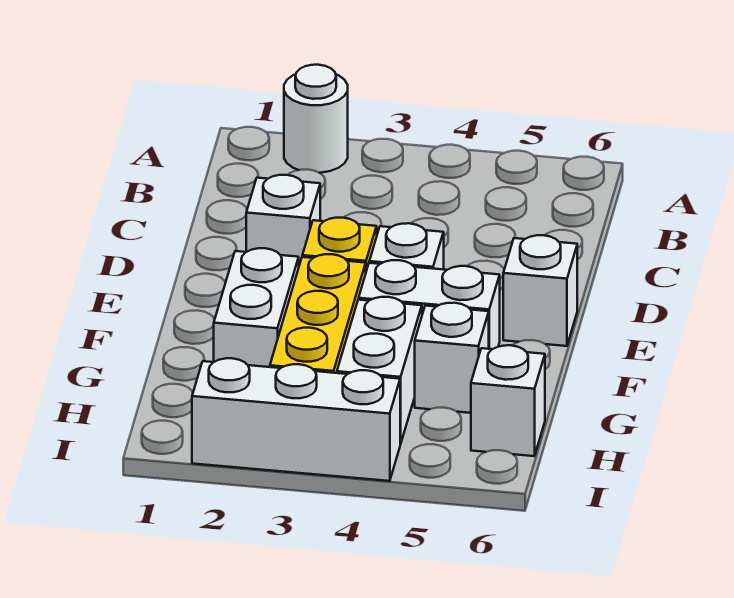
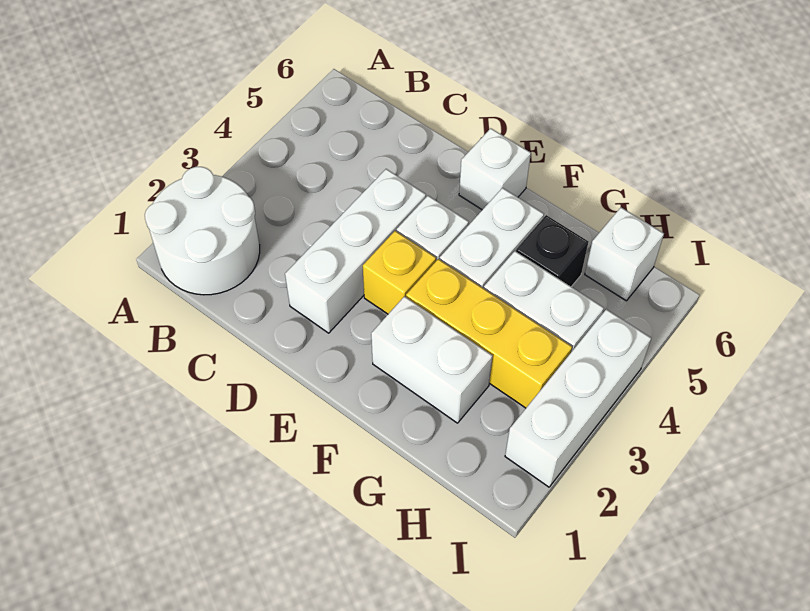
white 1x1 round brick [284,65,348,173] -> white 2x2 round brick [145,167,260,295]
white 1x1 brick [246,175,320,265] -> white 1x3 brick [285,169,426,333]
white 1x1 brick [415,303,489,413] -> black 1x1 brick [516,215,589,287]

